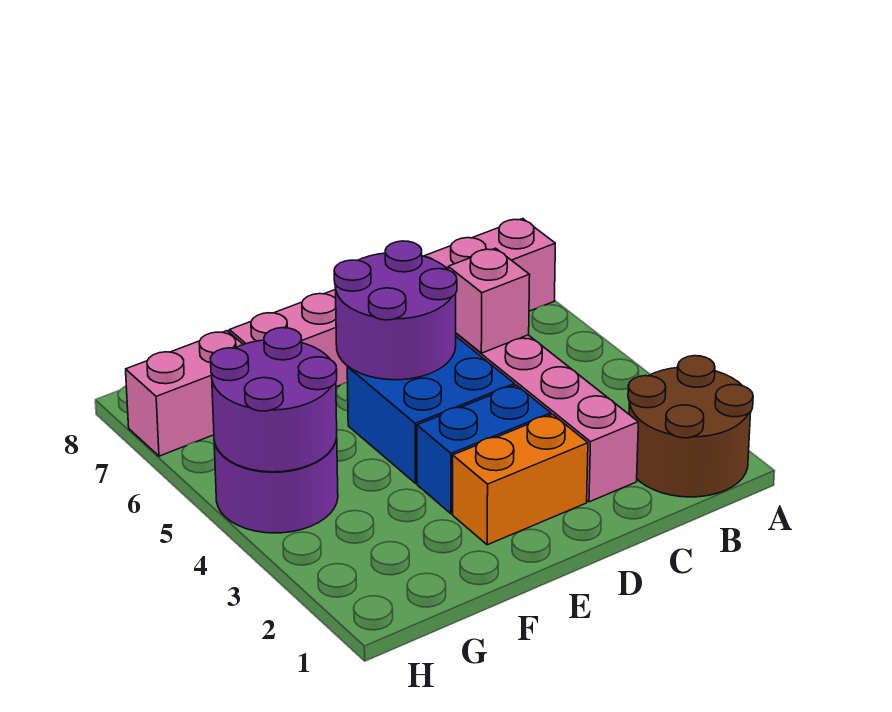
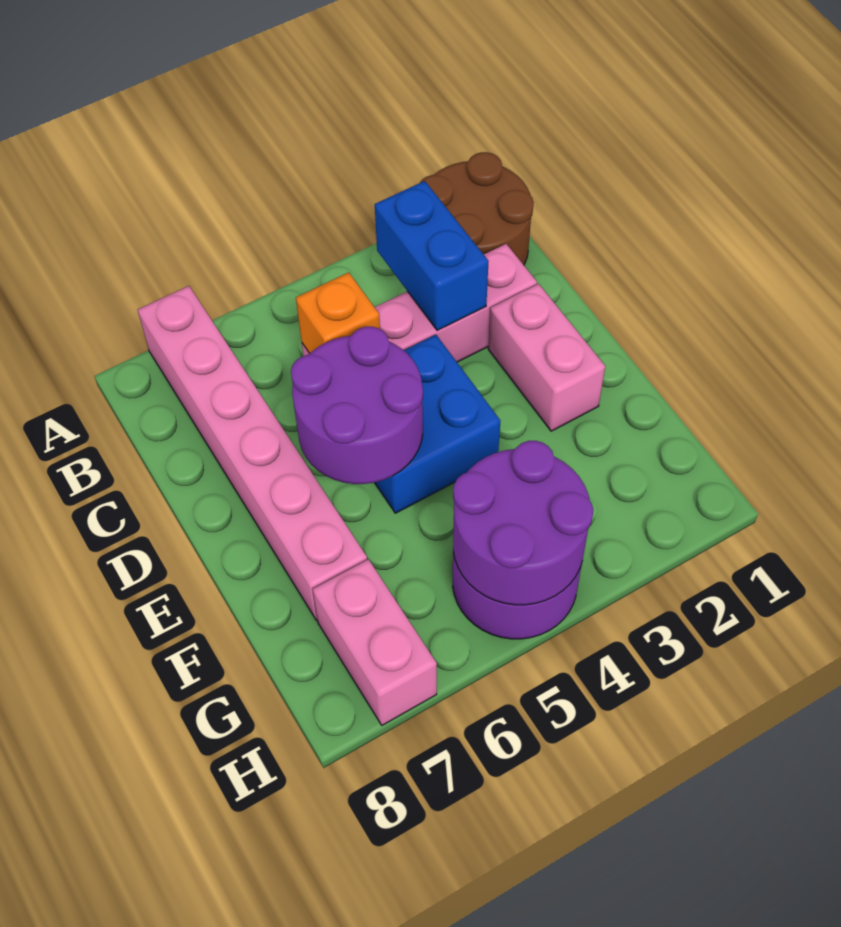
pink 1x1 brick [448,248,530,353] -> orange 1x1 brick [296,272,380,353]
orange 1x2 brick [453,414,588,545] -> pink 1x2 brick [488,284,605,431]
blue 1x2 brick [417,385,551,514] -> blue 1x2 brick moved to [375,181,489,330]

